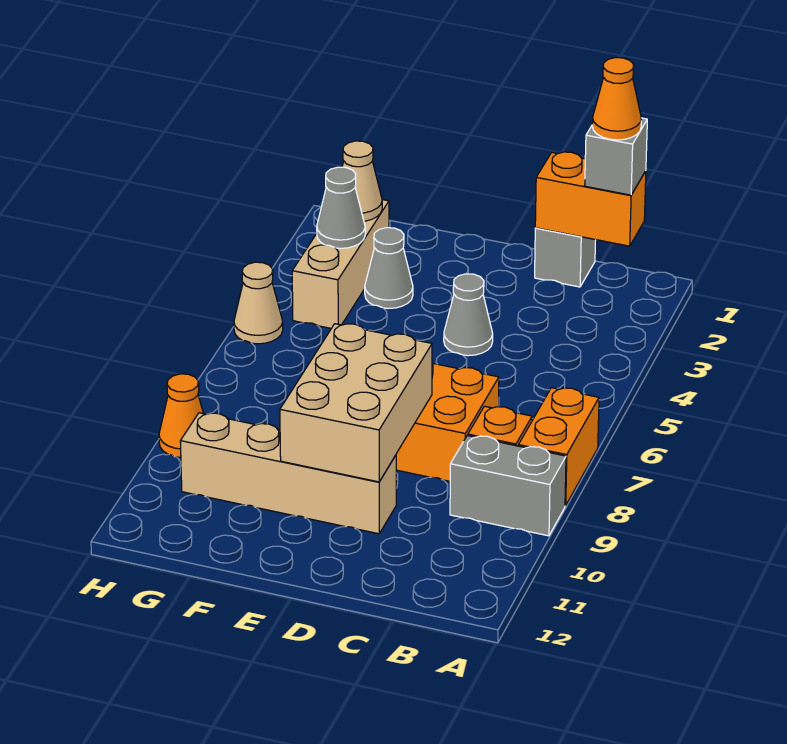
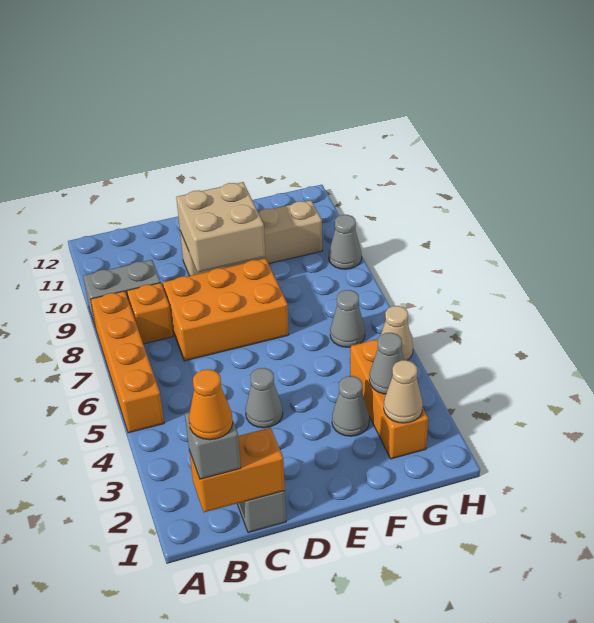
orange 1x2 brick [518,388,599,506] -> orange 1x4 brick [91,291,164,433]
tan 2x3 brick [280,324,432,482] -> tan 2x2 brick [176,182,265,272]
tan 1x3 brick [292,200,389,328] -> orange 1x3 brick [350,339,428,459]
none -> grey 1x1 cone [330,290,365,347]
orange 1x1 cone [159,374,204,457] -> grey 1x1 cone [329,215,362,269]

